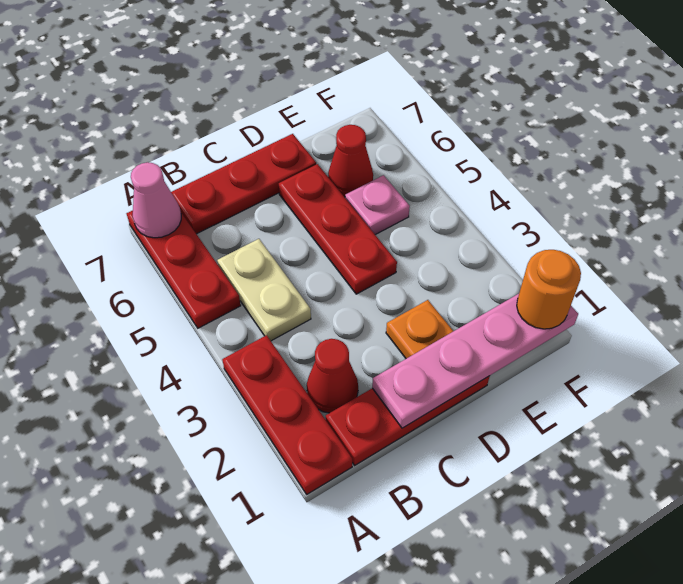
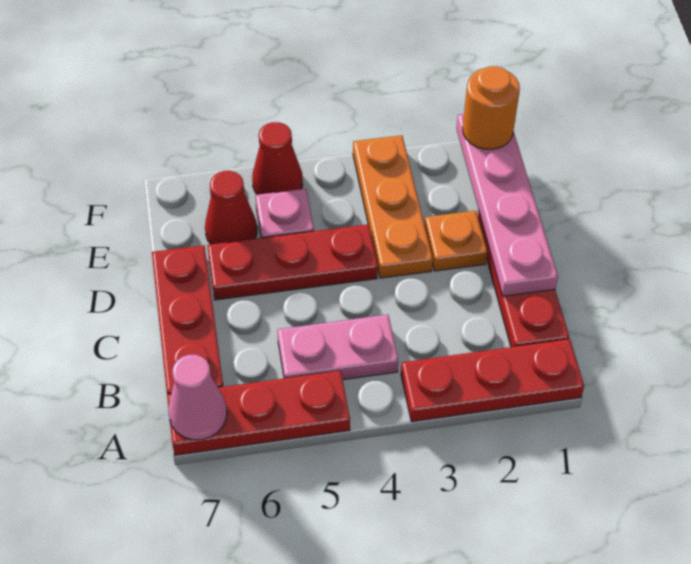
red 1x1 cone [307,339,358,413] -> red 1x1 cone moved to [252,122,303,195]
tan 1x2 plate [217,239,311,341] -> pink 1x2 plate [277,314,398,380]
none -> orange 1x3 plate [353,135,433,278]

